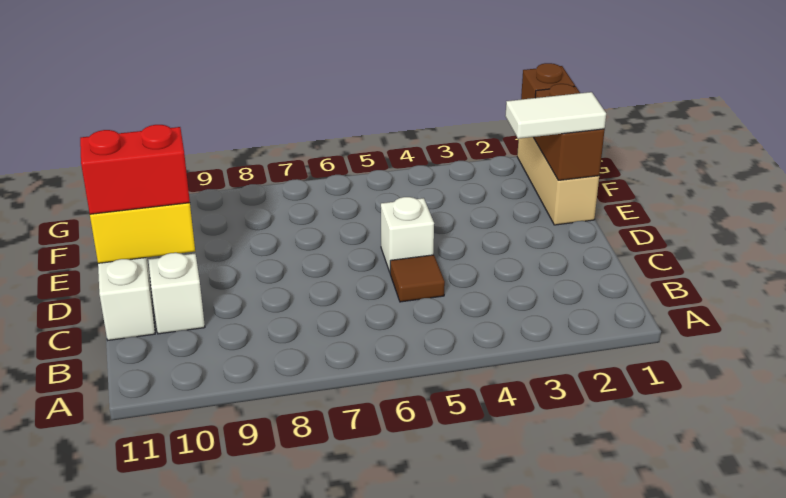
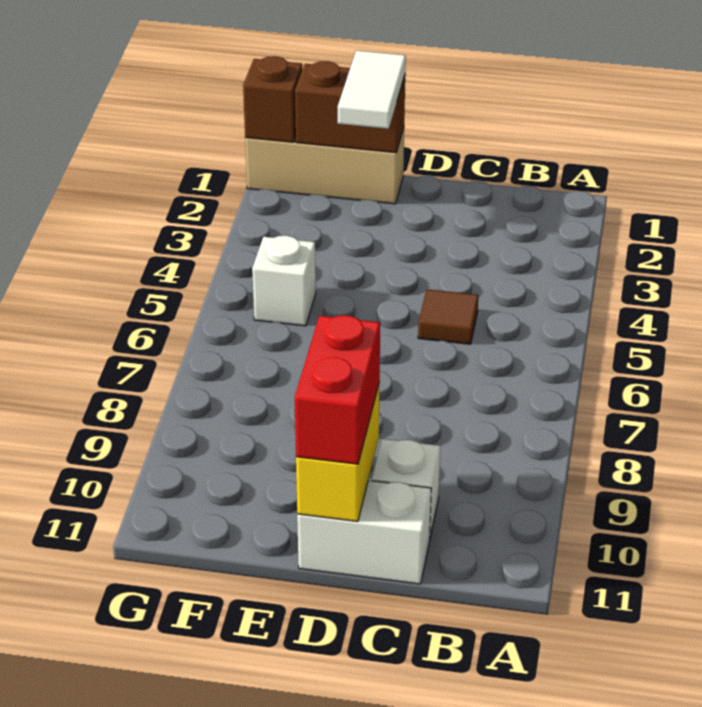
white 1x1 brick [381,197,434,272] -> white 1x1 brick moved to [252,236,316,326]

